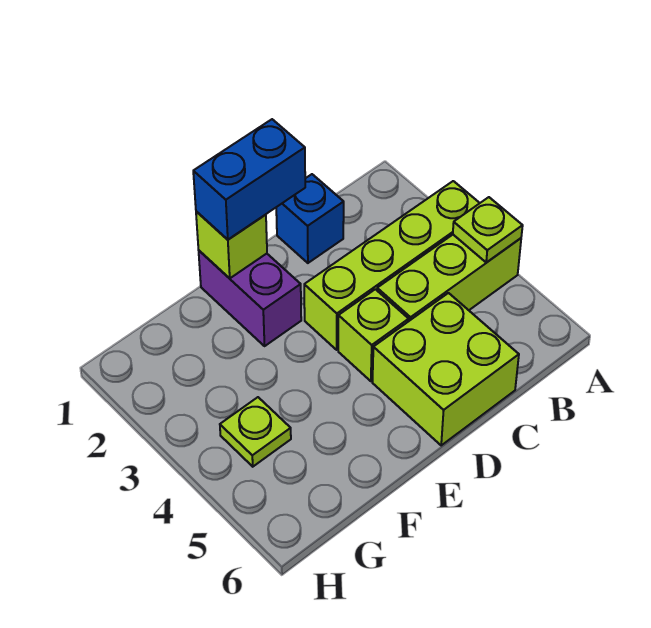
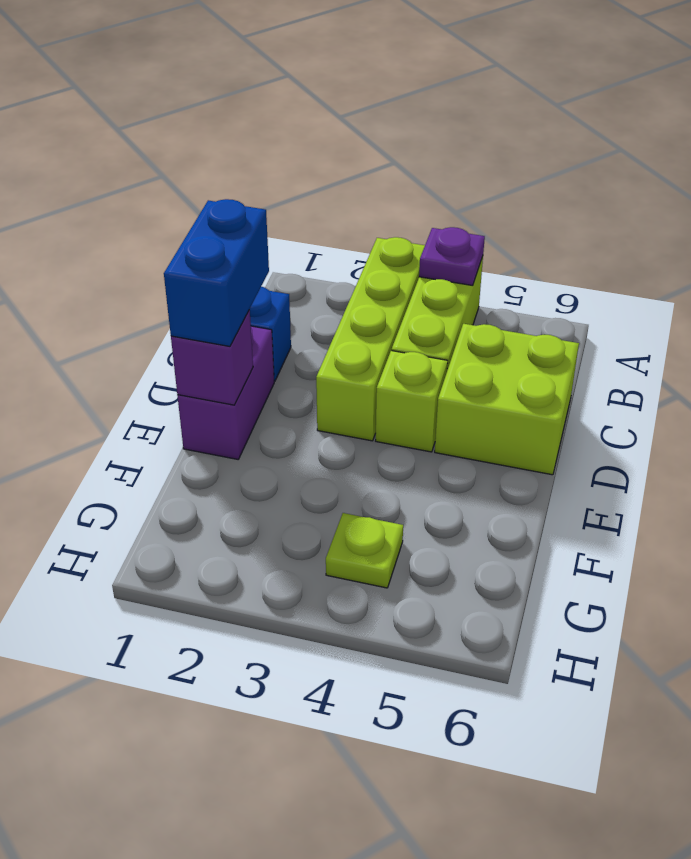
lime 1x1 plate [453,197,523,263] -> purple 1x1 plate [419,227,485,286]
purple 1x2 brick [199,251,301,346] -> purple 1x2 brick turned to [177,326,274,459]
lime 1x1 brick [196,211,267,278] -> purple 1x1 brick [171,310,253,405]

